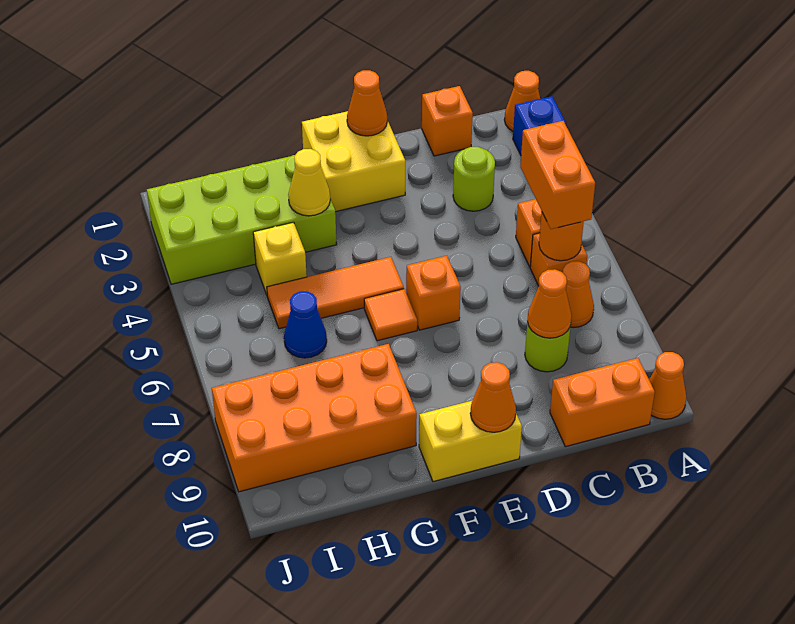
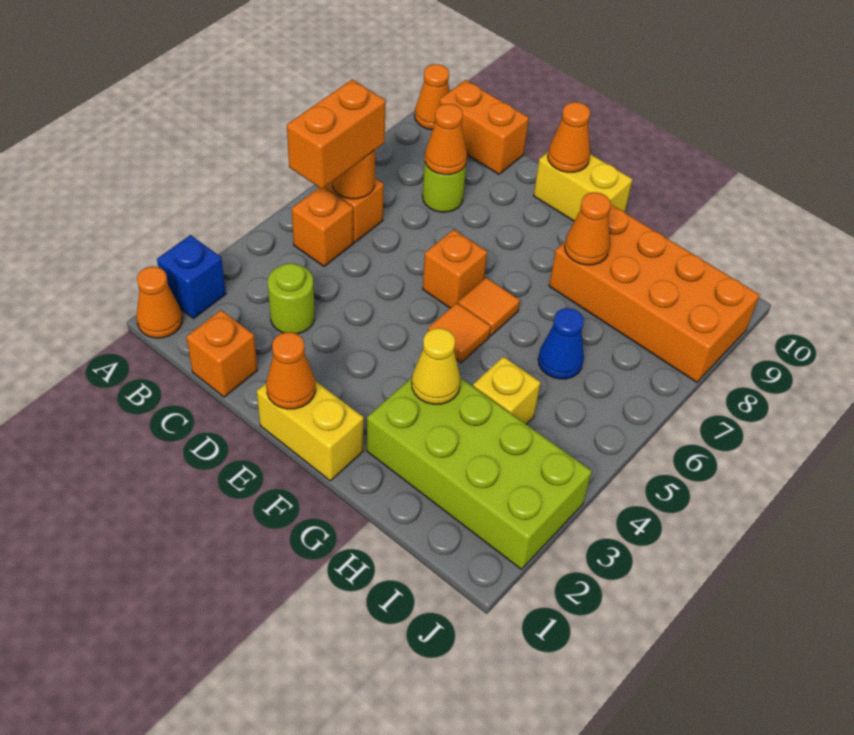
orange 1x1 cone [563,261,594,328] -> orange 1x1 cone moved to [565,192,611,265]
yellow 2x2 brick [302,111,405,212] -> yellow 1x2 brick [257,381,364,481]
orange 1x3 tile [267,257,404,329] -> orange 1x1 tile [428,303,491,363]

